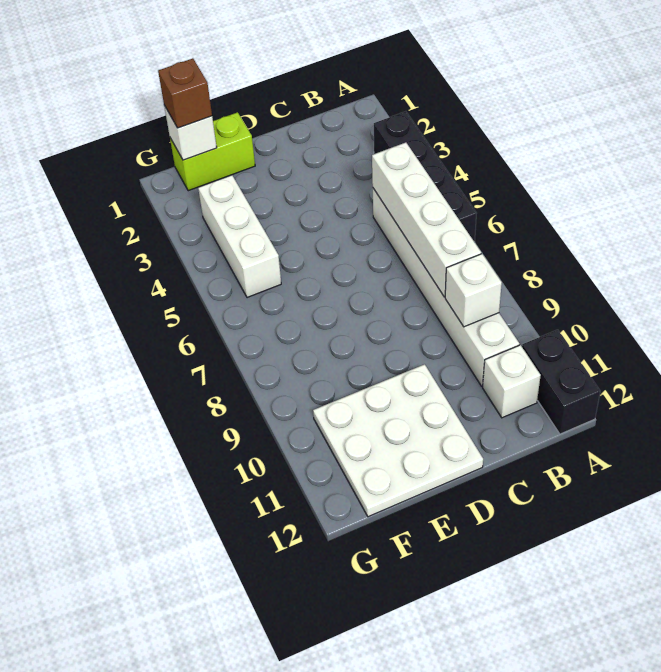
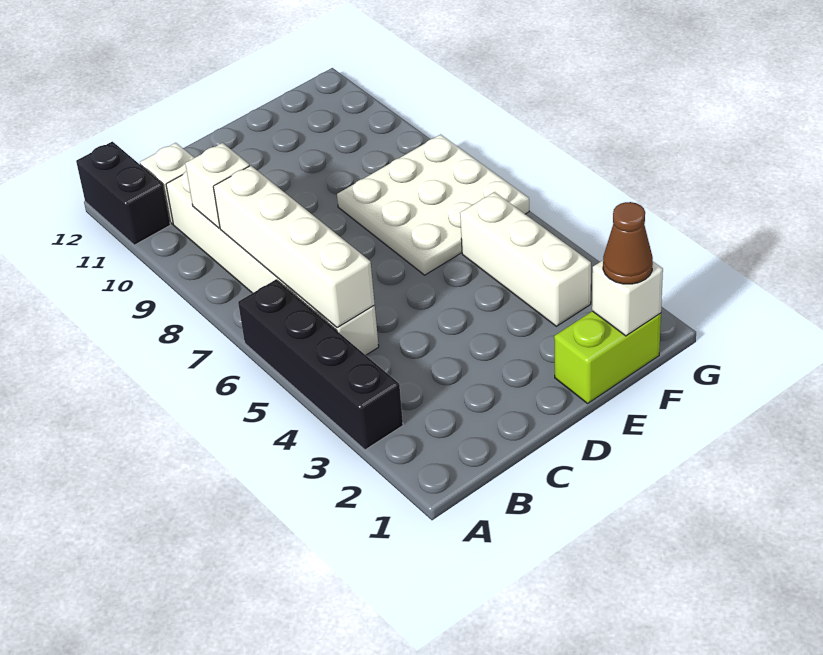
white 3x3 plate [313,364,483,517] -> white 3x3 plate moved to [337,134,529,275]
brown 1x1 brick [158,58,212,128] -> brown 1x1 cone [603,202,653,284]

